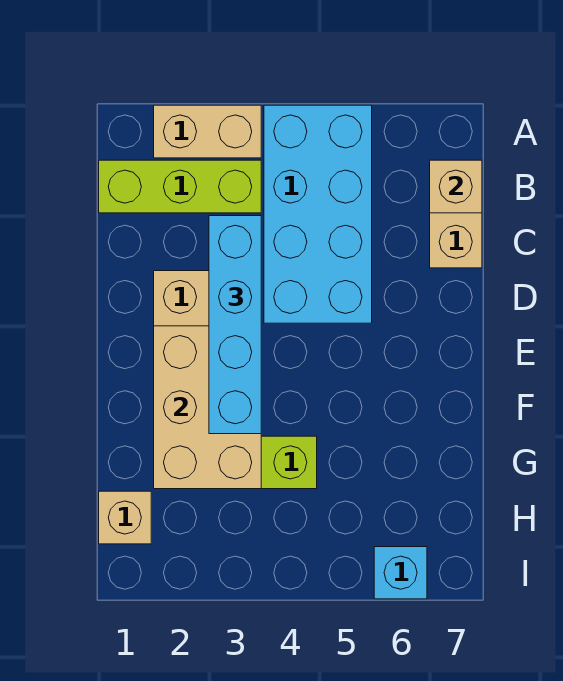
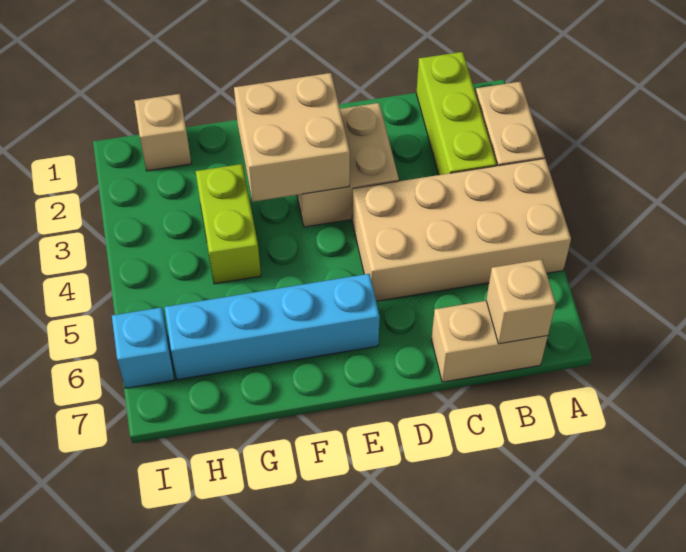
cyan 2x4 brick [264,105,372,323] -> tan 2x4 brick [352,158,571,301]
cyan 1x4 brick [209,216,261,434] -> cyan 1x4 brick moved to [165,274,380,380]
tan 2x3 brick [154,326,261,489] -> tan 2x2 brick [234,73,350,202]

